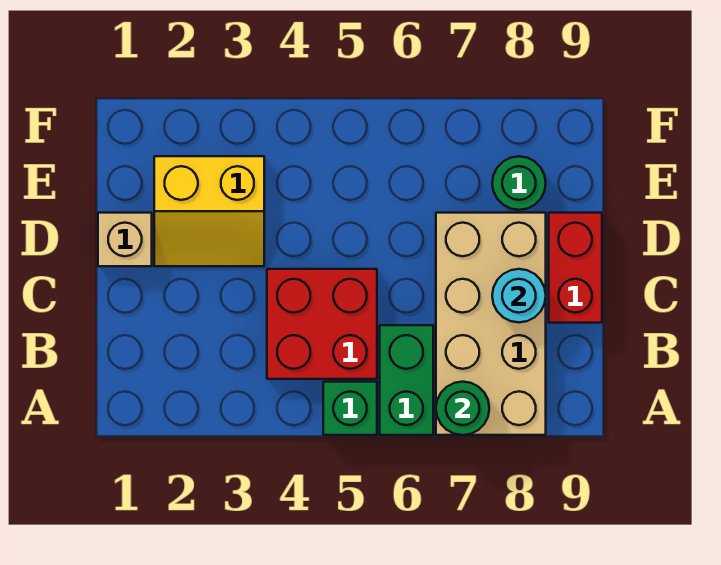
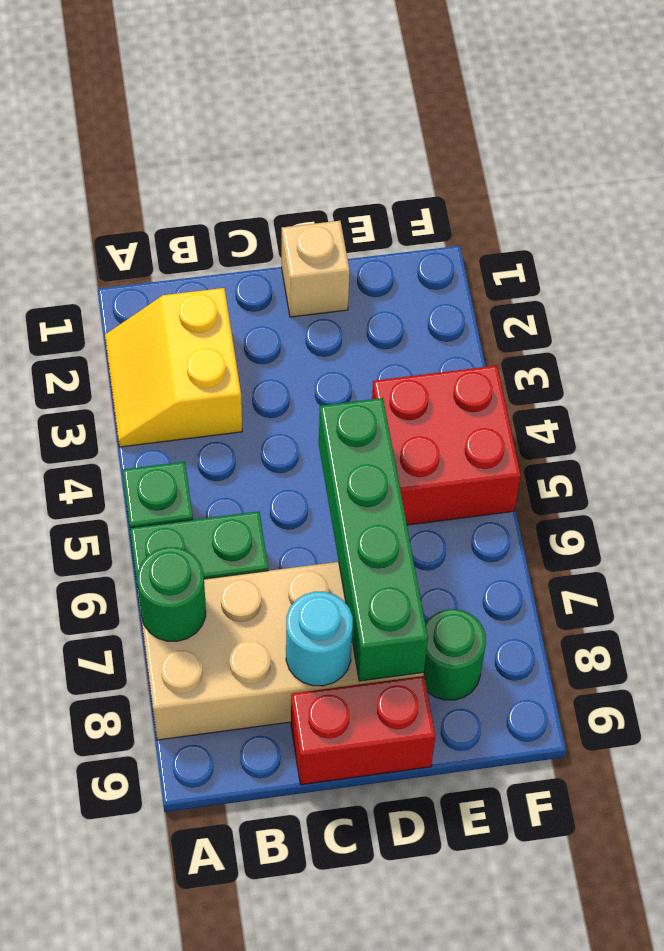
red 2x2 brick [267,269,377,379] -> red 2x2 brick moved to [372,366,521,525]
yellow 2x2 slope [154,156,264,266] -> yellow 2x2 slope moved to [105,288,242,447]
none -> green 1x4 brick [319,398,428,681]

